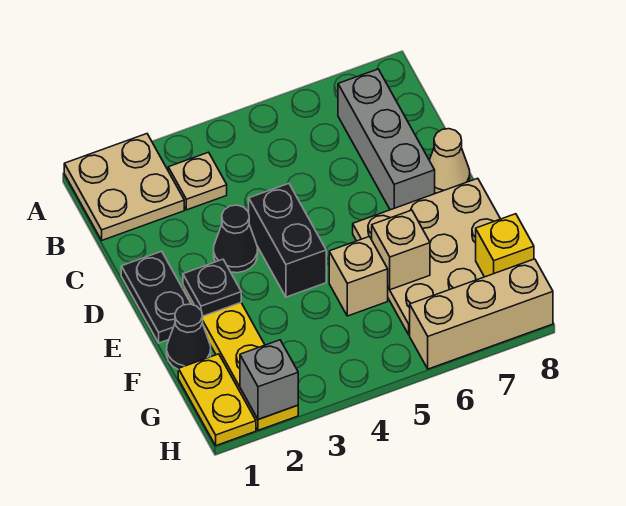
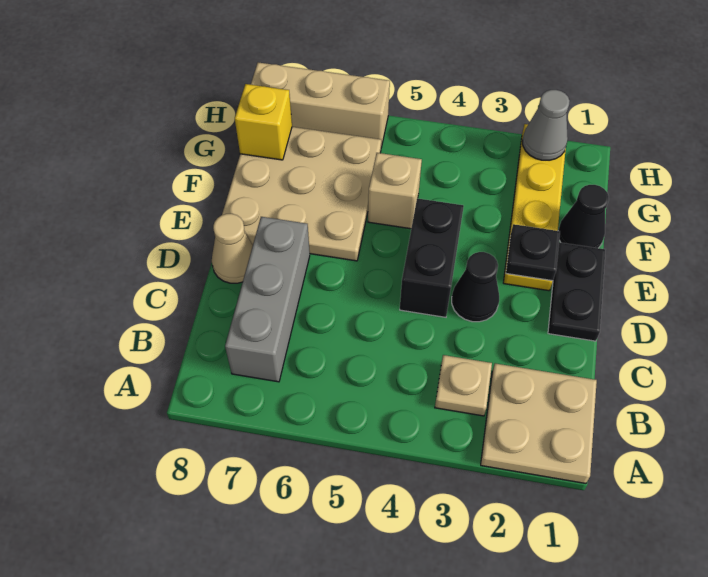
tan 1x1 brick [372,210,430,290] -> none
yellow 1x2 plate [178,354,256,446] -> none
grey 1x1 brick [240,340,298,419] -> grey 1x1 cone [522,90,570,160]

